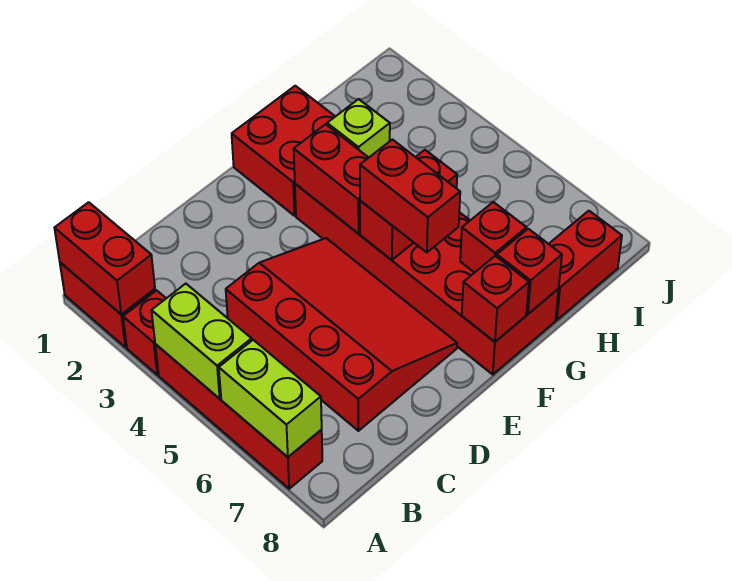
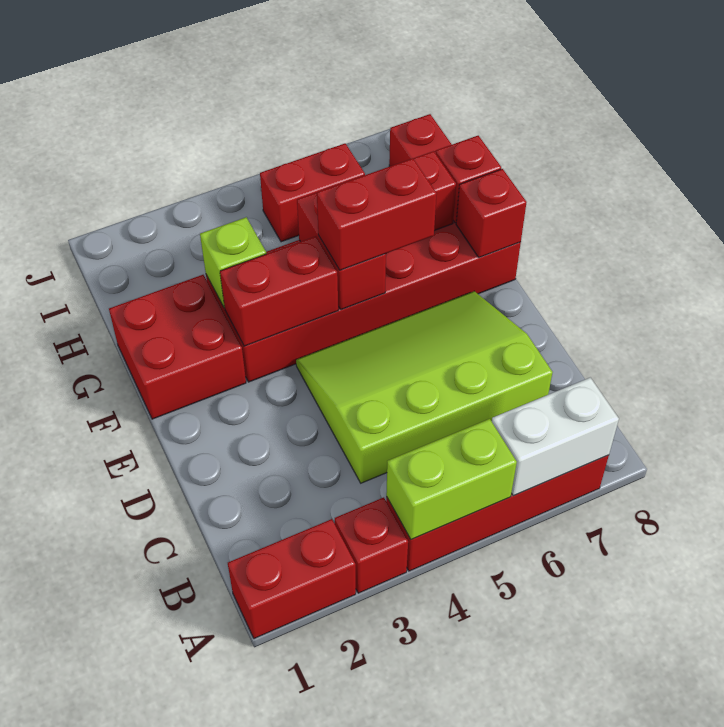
red 1x2 brick [54,202,155,314] -> red 1x2 brick moved to [260,144,365,242]
lime 1x2 brick [219,340,322,457] -> white 1x2 brick [492,378,619,496]
red 3x4 slope [226,238,457,431] -> lime 3x4 slope [296,291,553,483]

